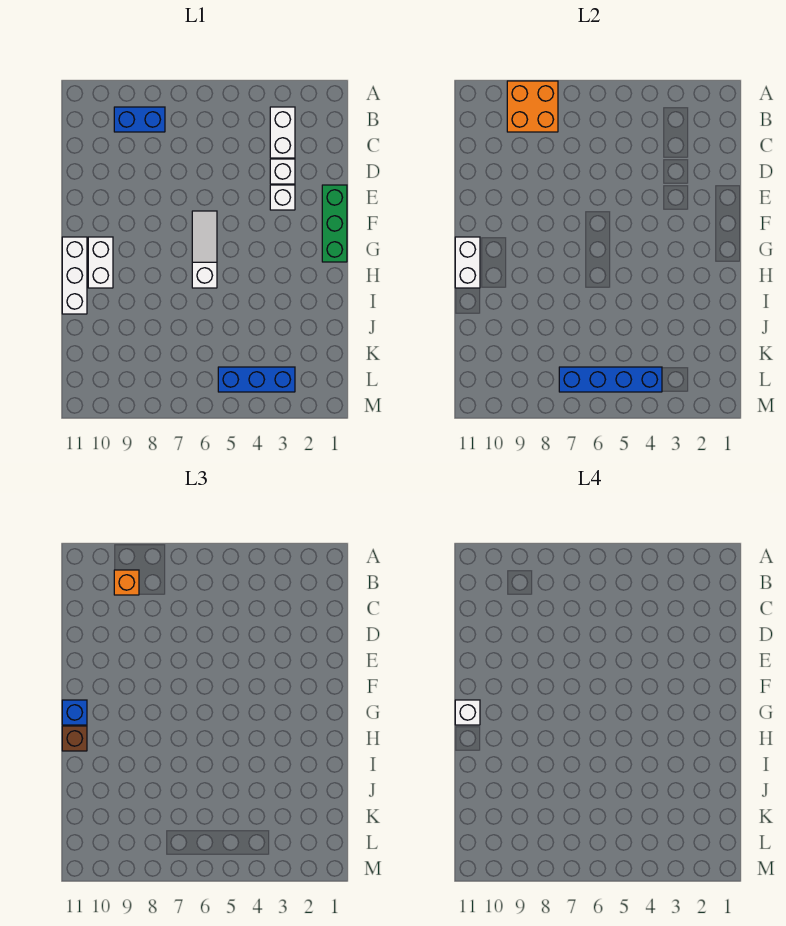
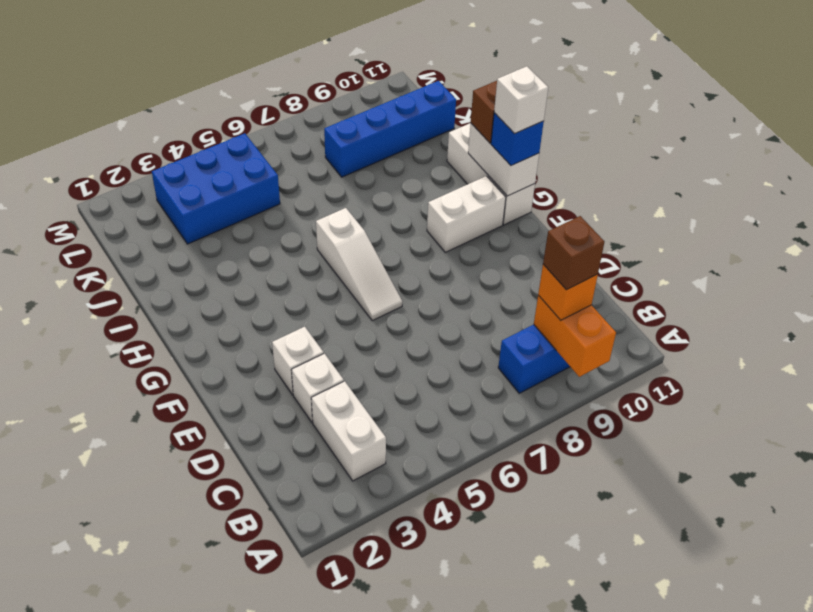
orange 2x2 brick [507,81,558,132] -> orange 1x2 brick [534,296,616,377]
none -> brown 1x1 brick [543,216,604,290]
green 1x3 brick [322,185,347,262] -> none
white 1x2 brick [88,237,113,288] -> white 1x2 brick turned to [427,176,506,252]
blue 1x3 brick [218,367,295,392] -> blue 2x3 brick [152,133,280,244]
blue 1x4 brick [559,367,662,392] -> blue 1x4 brick moved to [324,81,456,177]

